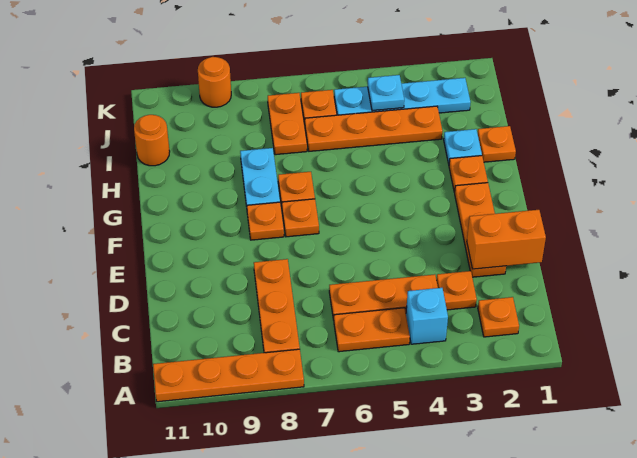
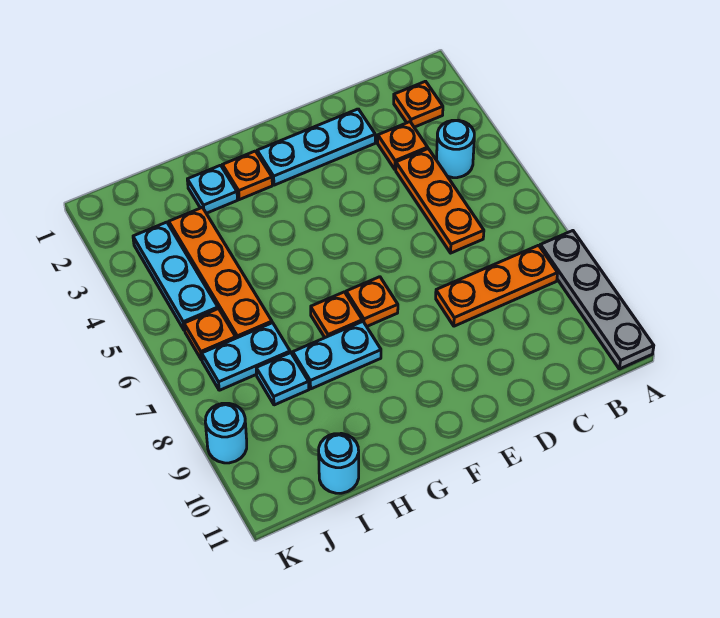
orange 1x4 plate [153,349,304,402] -> grey 1x4 plate [540,231,654,369]
cyan 1x1 brick [406,288,448,344] -> cyan 1x1 round brick [436,120,474,178]
orange 1x2 plate [334,308,410,352] -> none
orange 1x2 brick [467,210,546,269] -> none
orange 1x3 plate [455,183,506,277] -> cyan 1x3 plate [257,109,375,185]
orange 1x1 plate [247,202,284,240] -> none
orange 1x1 plate [478,126,516,162] -> none
orange 1x2 plate [268,93,307,155] -> cyan 1x2 plate [202,323,290,390]
orange 1x1 round brick [134,115,170,166] -> cyan 1x1 round brick [319,433,359,493]
cyan 1x4 plate [334,78,471,115] -> cyan 1x3 plate [133,222,218,330]
cyan 1x1 plate [368,75,404,111] -> cyan 1x1 plate moved to [256,353,309,405]
orange 1x1 round brick [198,57,231,107] -> cyan 1x1 round brick [205,403,247,463]

